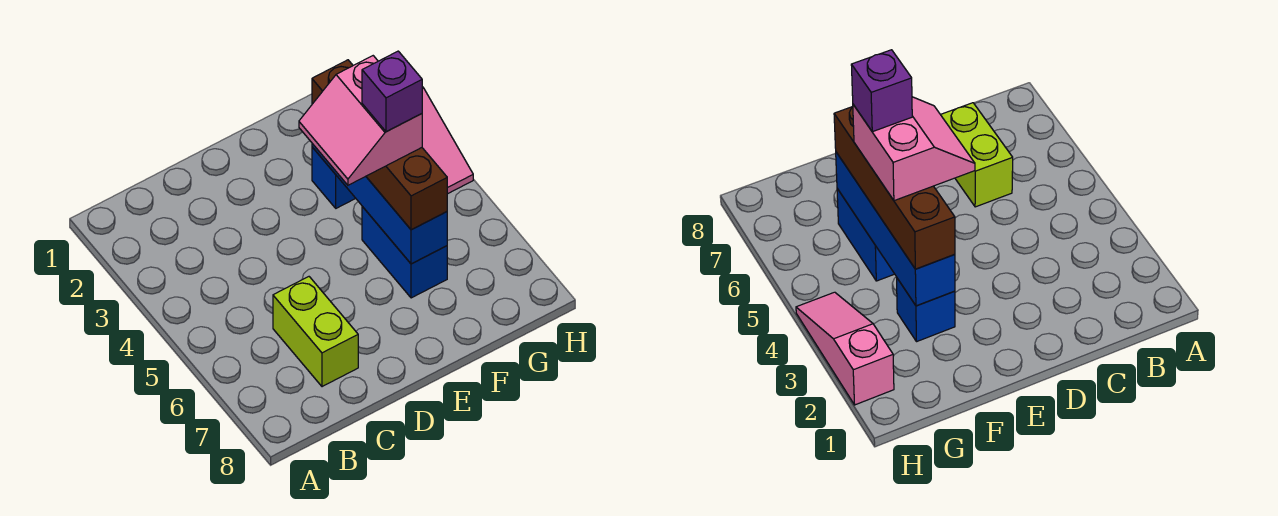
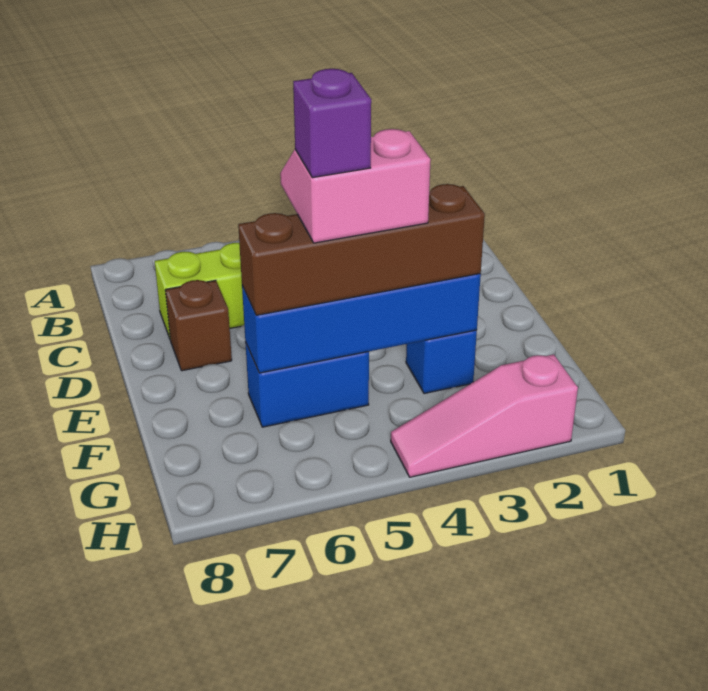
none -> brown 1x1 brick [165,280,232,371]

